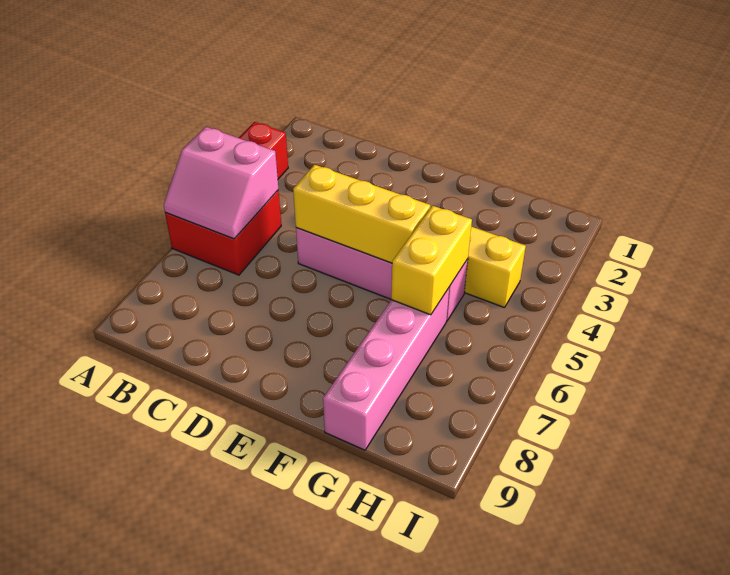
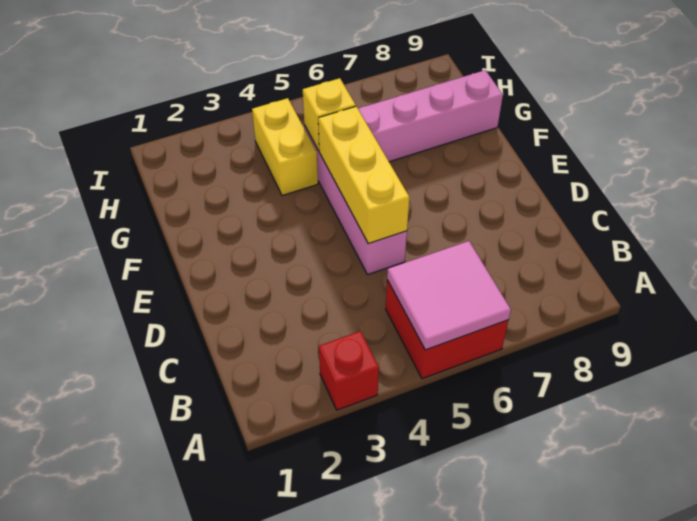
pink 2x2 slope [164,127,279,239] -> pink 2x2 tile [387,241,511,350]
yellow 1x2 brick [391,206,472,315] -> yellow 1x1 brick [303,78,356,151]

